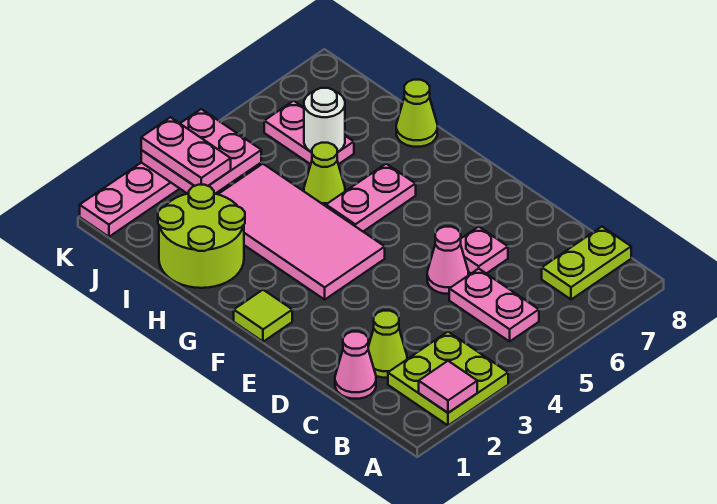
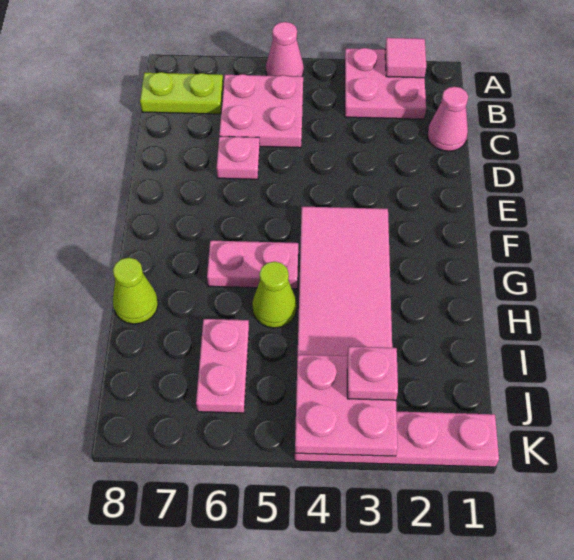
lime 2x2 plate [388,332,508,425] -> pink 2x2 plate [345,48,426,119]
pink 1x2 plate [449,269,539,341] -> pink 2x2 plate [219,74,303,148]
lime 1x1 cone [368,311,407,378] -> none
pink 1x1 cone [427,227,468,294] -> pink 1x1 cone moved to [266,22,304,76]
lime 1x1 tile [234,290,292,342] -> none
lime 2x2 round brick [158,185,245,288] -> none
white 1x1 round brick [304,88,345,152] -> none
pink 1x2 plate [141,117,231,186] -> pink 1x1 plate [347,347,398,400]

